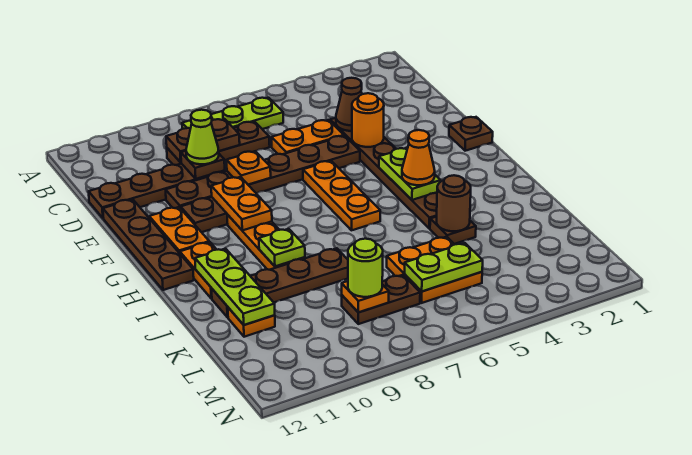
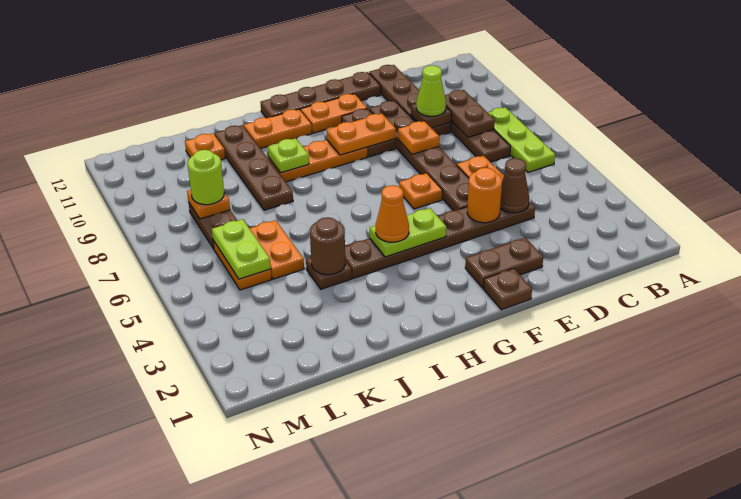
none -> brown 1x2 plate [465,238,543,288]
orange 1x3 plate [303,161,380,230] -> orange 1x1 plate [399,173,442,209]
lime 1x3 plate [195,248,275,325] -> none

